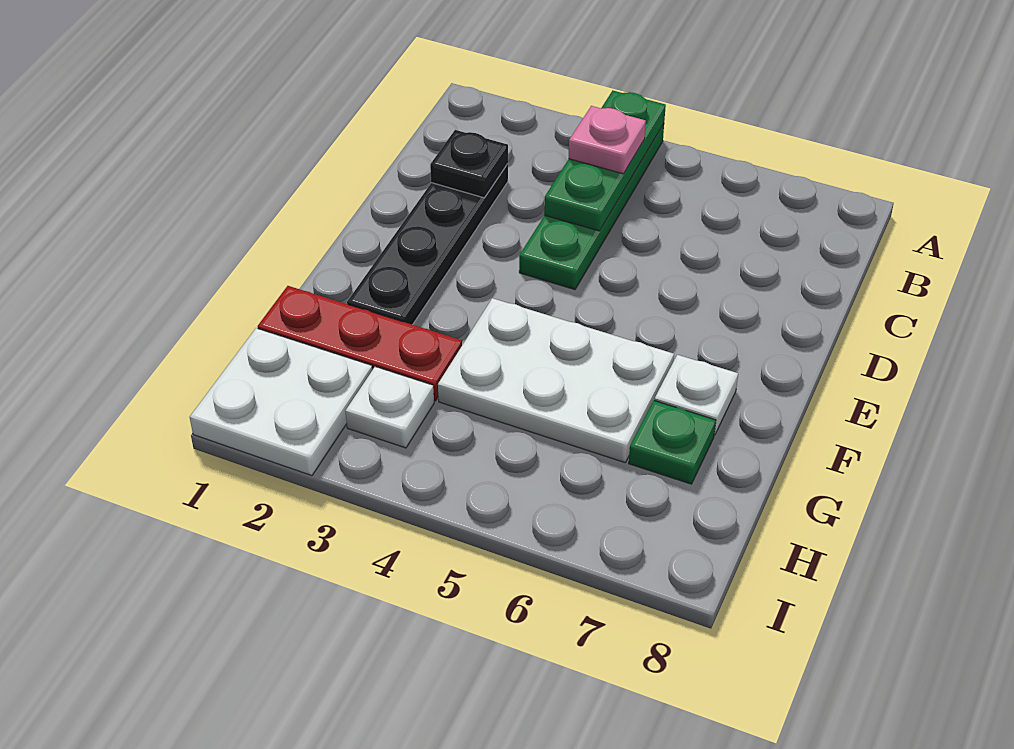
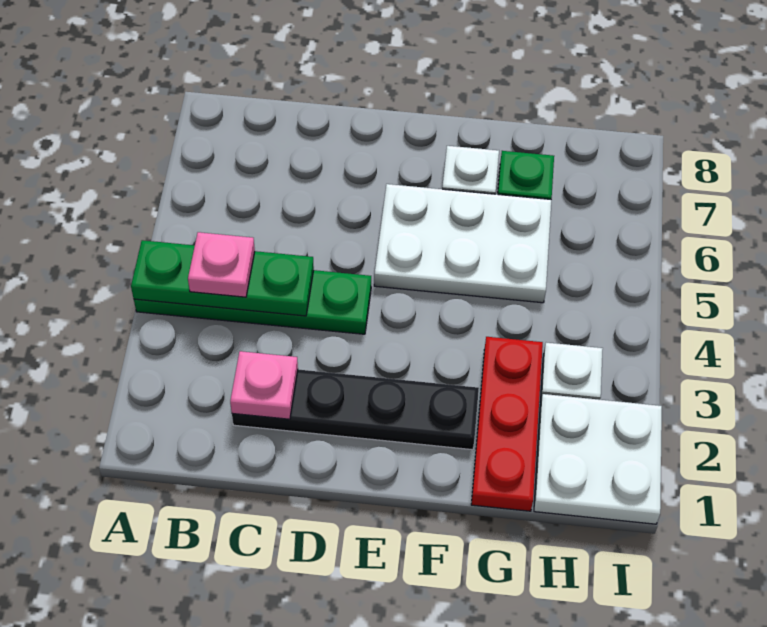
black 1x1 plate [430,130,508,198] -> pink 1x1 plate [230,351,298,419]
white 2x3 plate [438,298,674,463] -> white 2x3 plate turned to [374,184,551,303]

